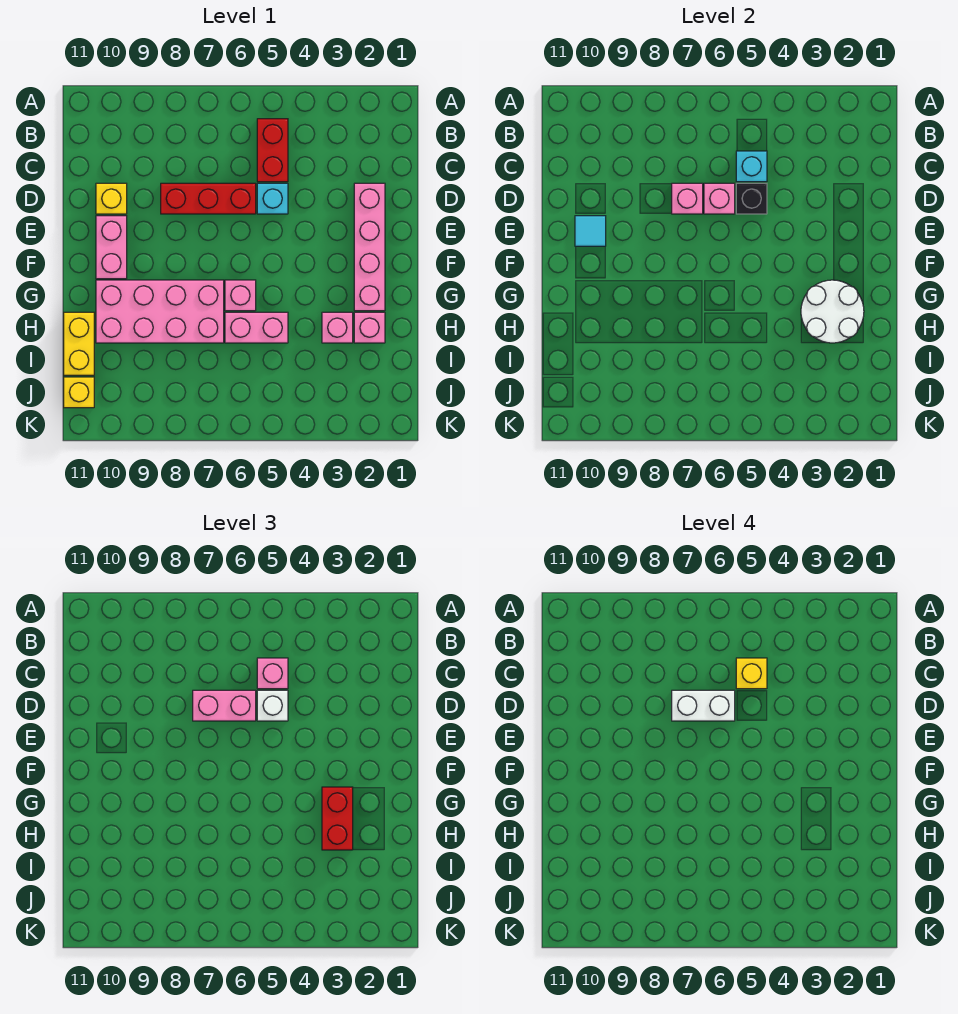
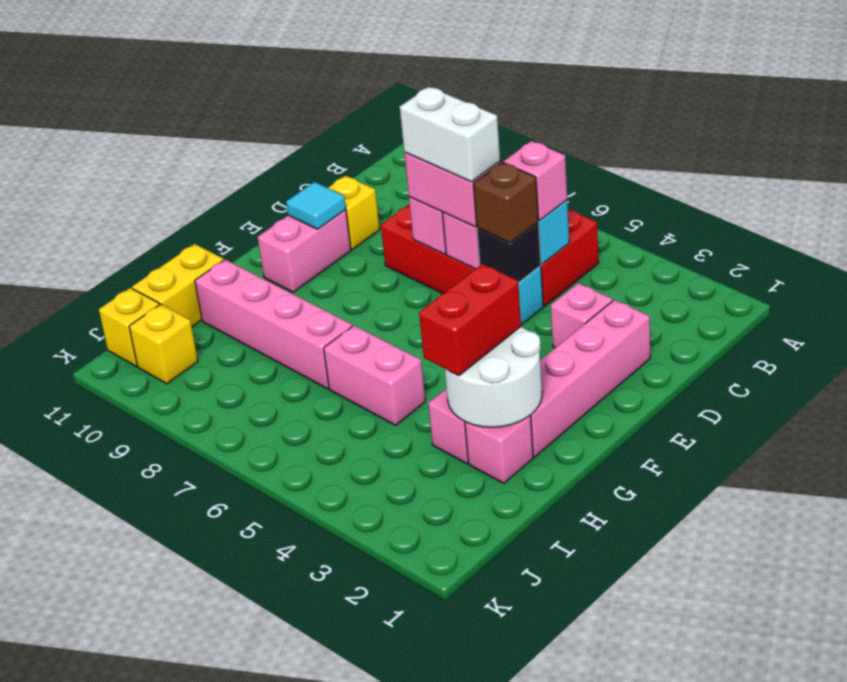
yellow 1x1 brick [736,658,767,689] -> yellow 1x1 brick moved to [129,304,198,384]
white 1x1 brick [257,690,288,721] -> brown 1x1 brick [473,163,538,243]
pink 1x1 brick [225,280,256,311] -> pink 1x1 brick moved to [551,283,613,348]
pink 2x4 brick [96,280,224,343] -> pink 1x4 brick [195,260,352,389]

